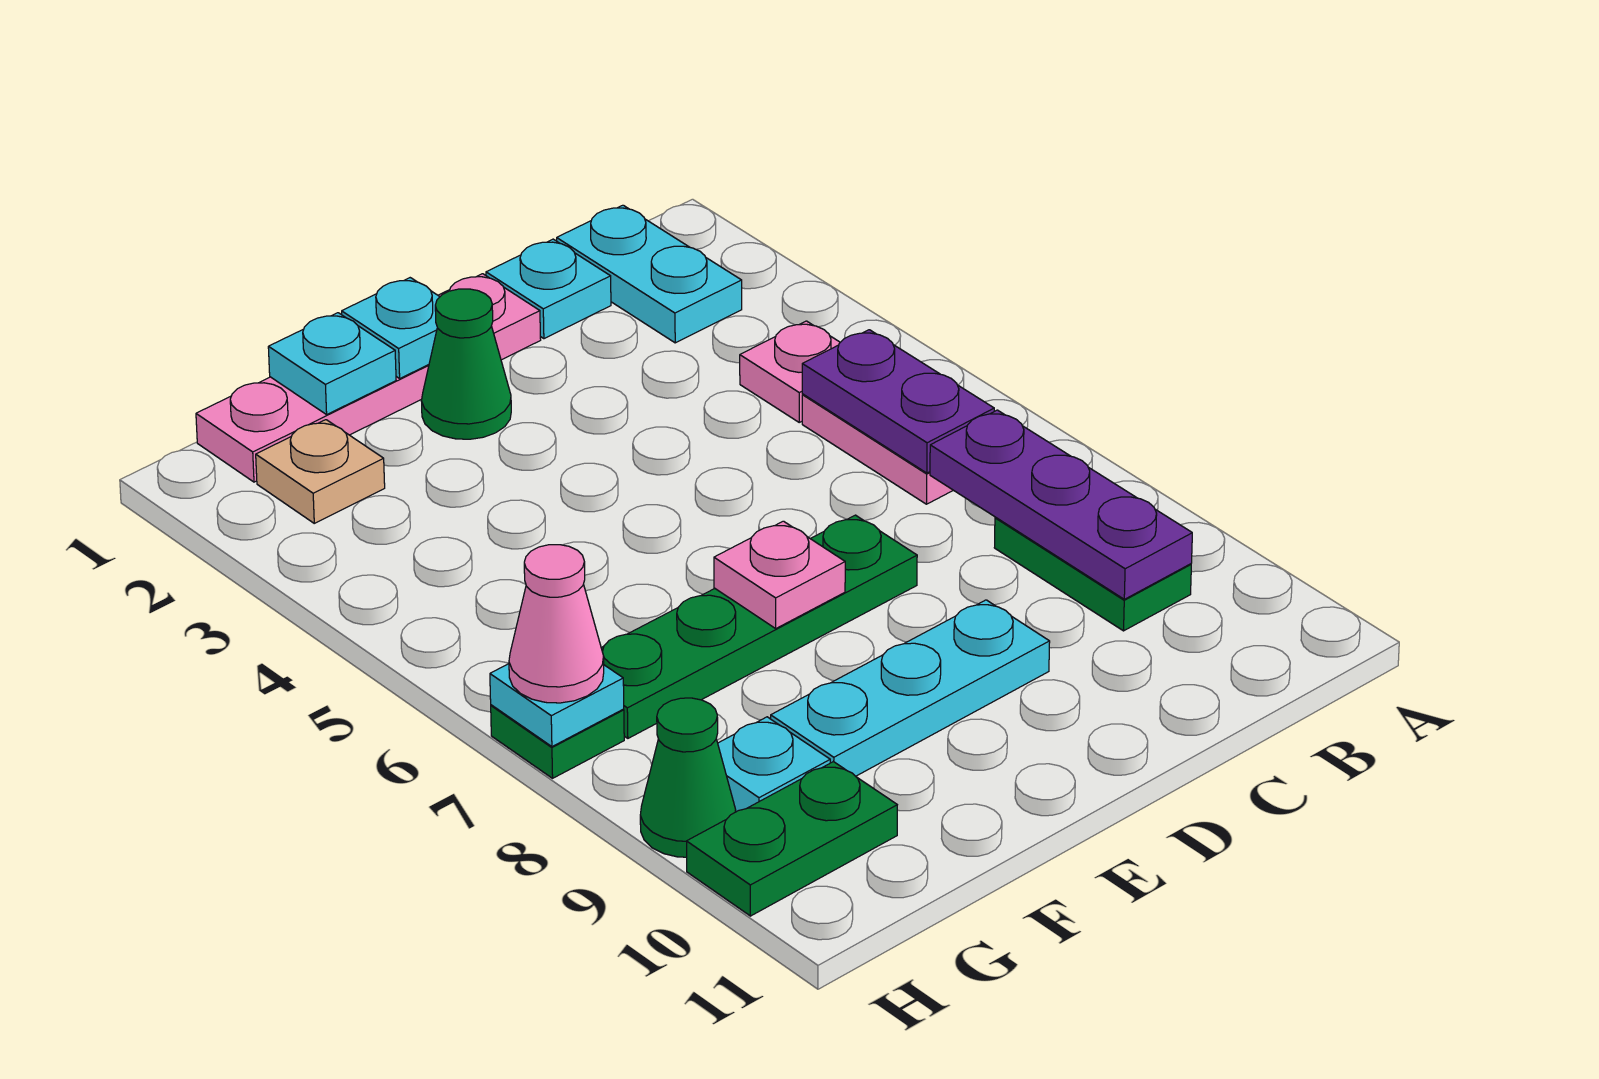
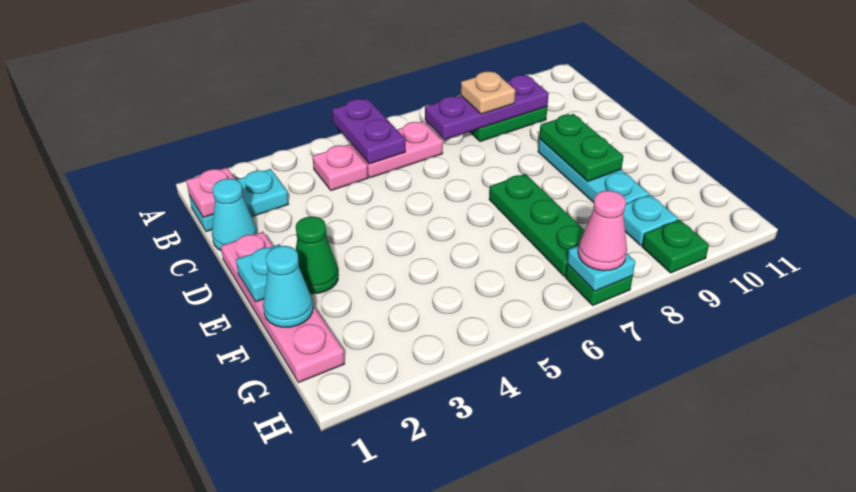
purple 1x2 plate [802,330,994,473] -> purple 1x2 plate turned to [332,99,406,164]
cyan 1x1 plate [486,239,611,339] -> cyan 1x1 cone [212,179,257,250]
green 1x4 plate [601,515,917,738] -> green 1x3 plate [489,174,584,276]
pink 1x1 plate [714,521,845,628] -> pink 1x1 plate moved to [186,168,244,218]
cyan 1x1 plate [268,313,396,415] -> cyan 1x1 cone [263,246,313,327]
tan 1x1 plate [256,420,385,523] -> tan 1x1 plate moved to [461,72,515,114]
green 1x2 plate [687,762,897,916] -> green 1x2 plate moved to [539,114,624,182]
green 1x1 cone [640,698,736,857] -> green 1x1 plate [642,220,709,273]

